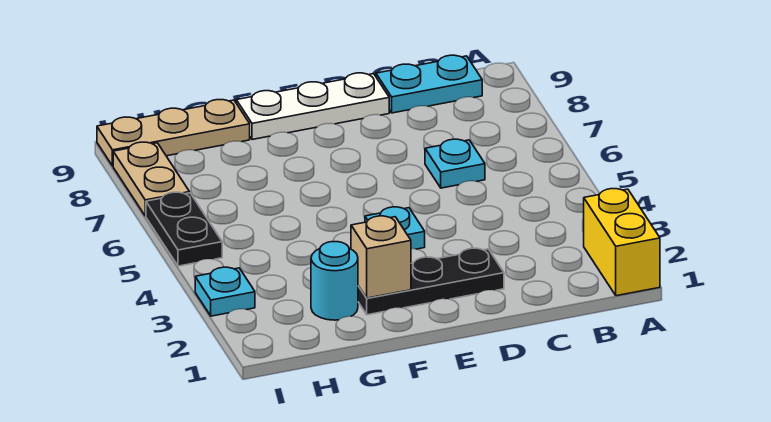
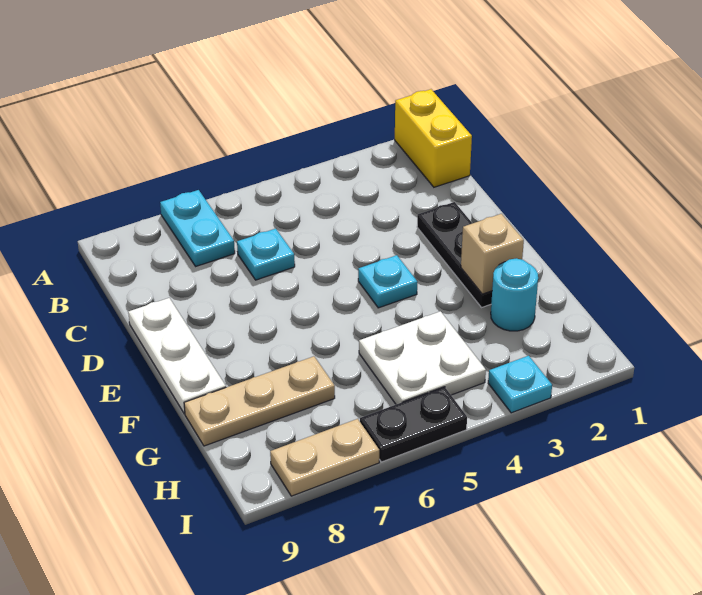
yellow 1x2 brick [584,189,660,296] -> yellow 1x2 brick turned to [395,89,472,187]
cyan 1x2 plate [376,55,482,113] -> cyan 1x2 plate moved to [160,190,235,266]
none -> white 2x2 plate [359,311,486,404]
tan 1x3 plate [97,100,250,166] -> tan 1x3 plate turned to [184,356,335,446]

